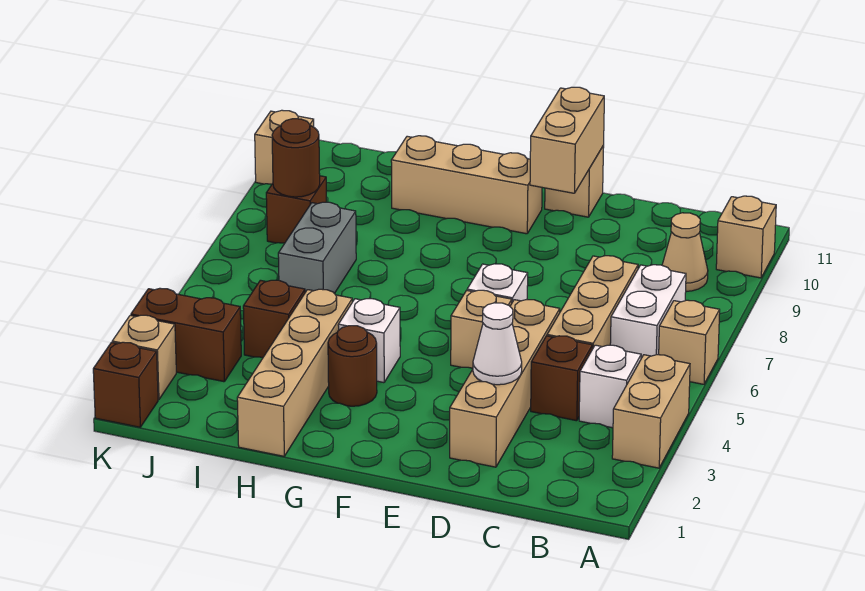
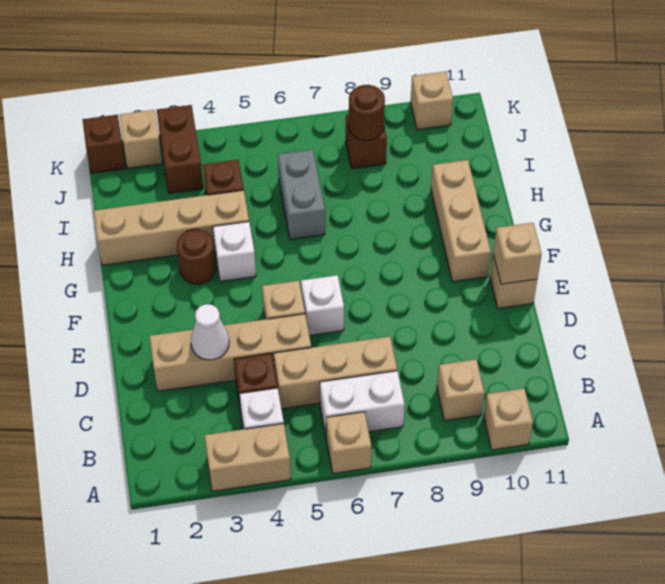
tan 1x1 cone [662,213,708,291] -> tan 1x1 brick [437,359,484,421]
tan 1x2 brick [530,87,604,193] -> tan 1x1 brick [493,223,542,284]
grey 1x2 brick [278,202,356,294] -> grey 1x2 brick turned to [278,150,325,239]

